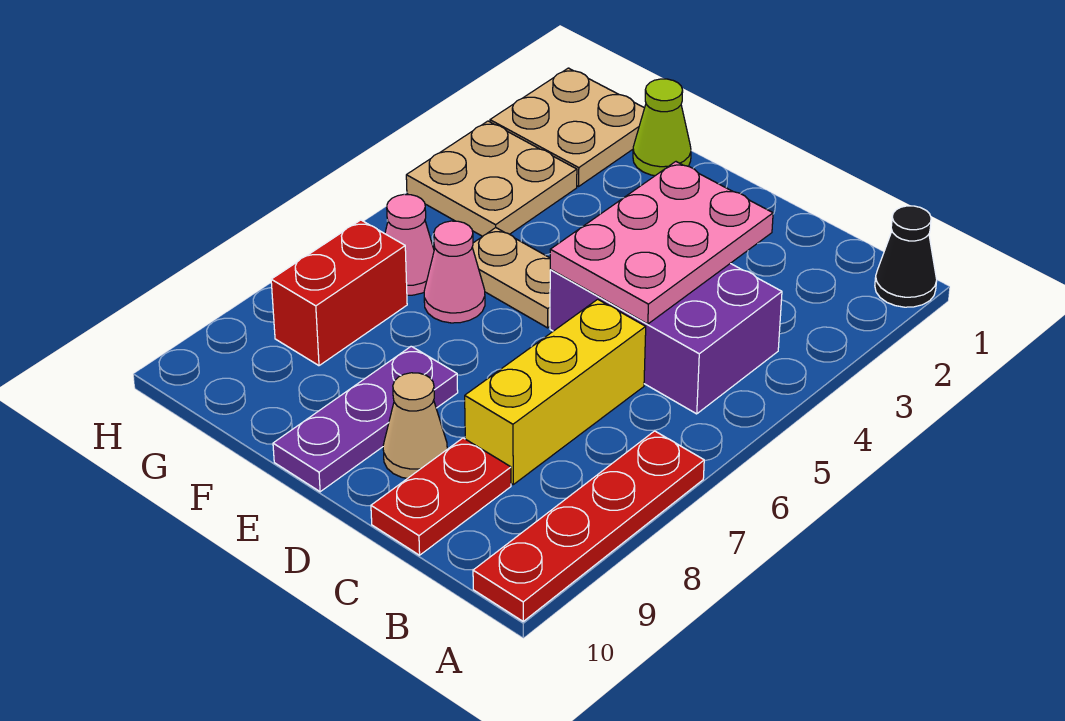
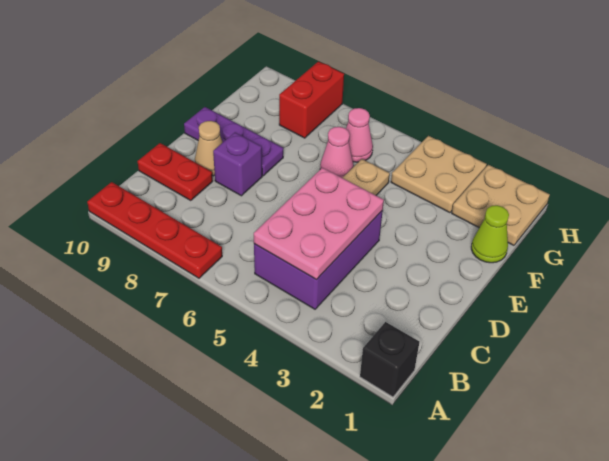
black 1x1 cone [875,206,937,307] -> black 1x1 brick [360,322,419,397]
pink 2x3 plate [550,162,773,324] -> pink 2x3 plate turned to [254,168,384,280]
yellow 1x3 brick [465,299,646,484] -> none
none -> purple 1x1 brick [213,132,262,196]
red 1x2 brick [271,220,407,366] -> red 1x2 brick turned to [279,62,344,138]

